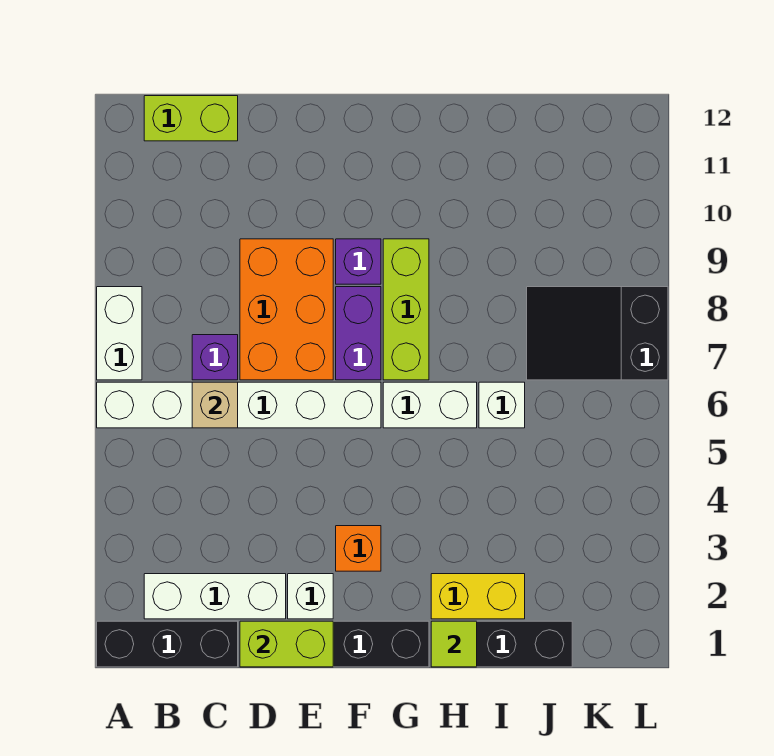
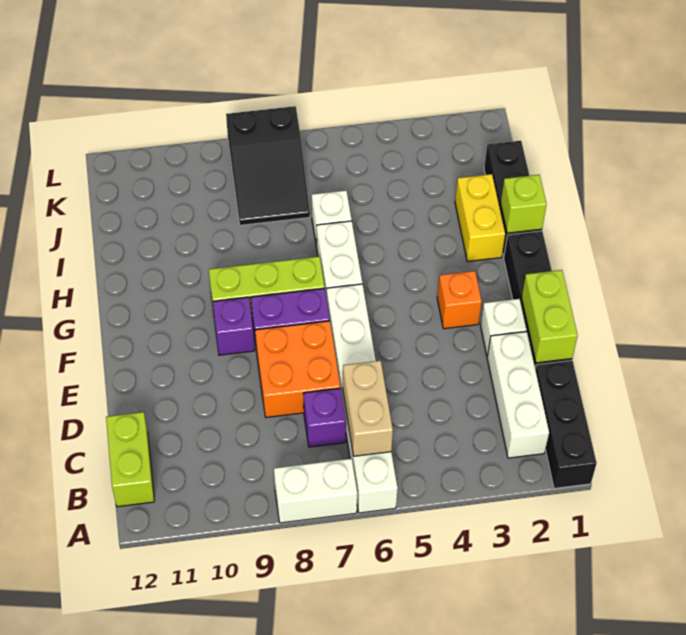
tan 1x1 brick [192,382,238,428] -> tan 1x2 brick [343,361,393,456]
orange 2x3 brick [240,239,333,380] -> orange 2x2 brick [255,321,340,417]
lime 1x1 tile [431,621,477,667] -> lime 1x1 brick [501,175,547,233]

